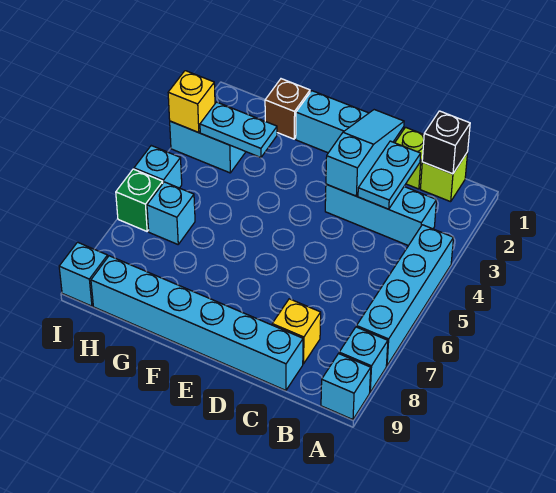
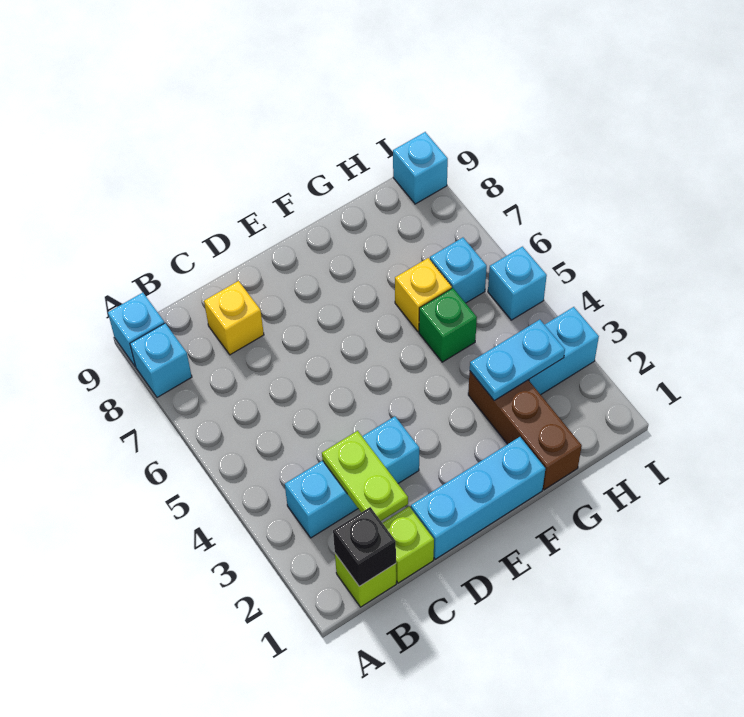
cyan 1x4 brick [357,225,454,366] -> none
cyan 1x2 plate [358,141,421,209] -> lime 1x2 plate [322,431,408,521]
cyan 1x6 brick [91,256,303,390] -> none
cyan 1x3 slope [326,110,404,196] -> none
brown 1x1 brick [265,79,310,139] -> brown 1x3 brick [468,371,582,490]
yellow 1x1 brick [168,71,215,132] -> yellow 1x1 brick moved to [395,258,452,332]
green 1x1 brick [116,169,163,231] -> green 1x1 brick moved to [419,288,477,362]

